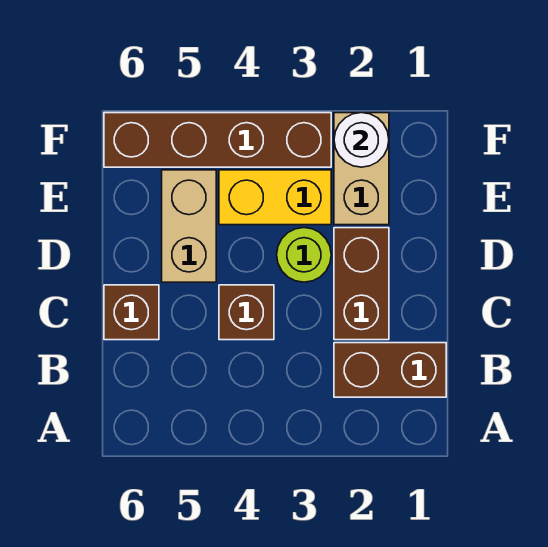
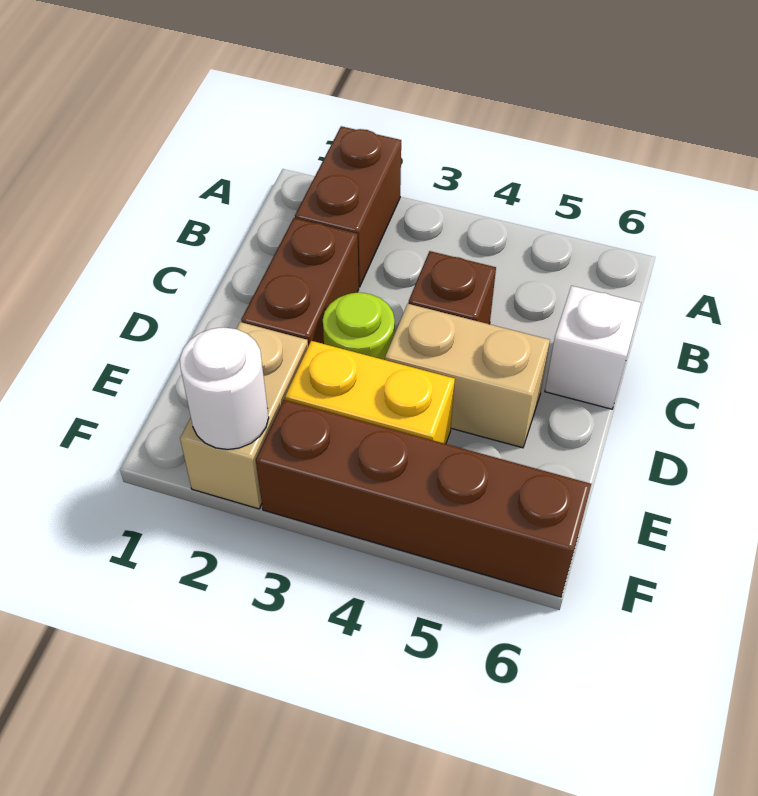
brown 1x2 brick [334,343,446,397] -> brown 1x2 brick turned to [295,126,401,287]
brown 1x1 brick [104,285,159,340] -> white 1x1 brick [545,286,641,409]
tan 1x2 brick [162,170,216,282] -> tan 1x2 brick turned to [385,304,550,448]

